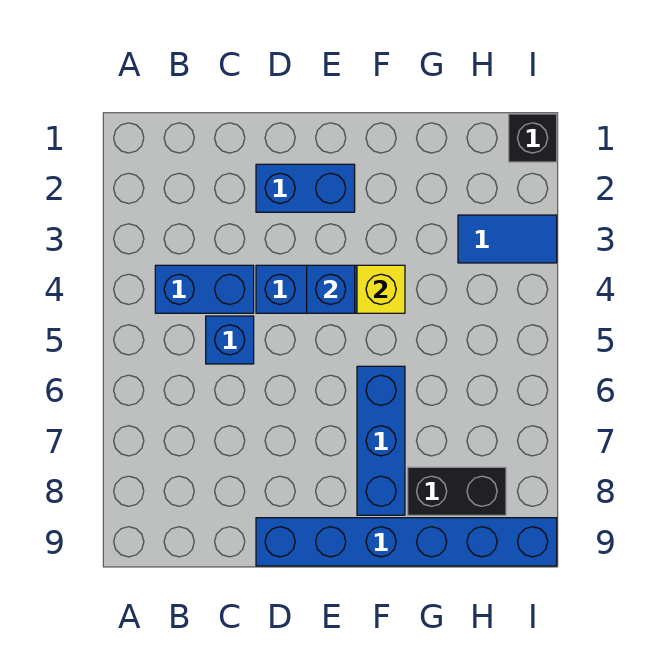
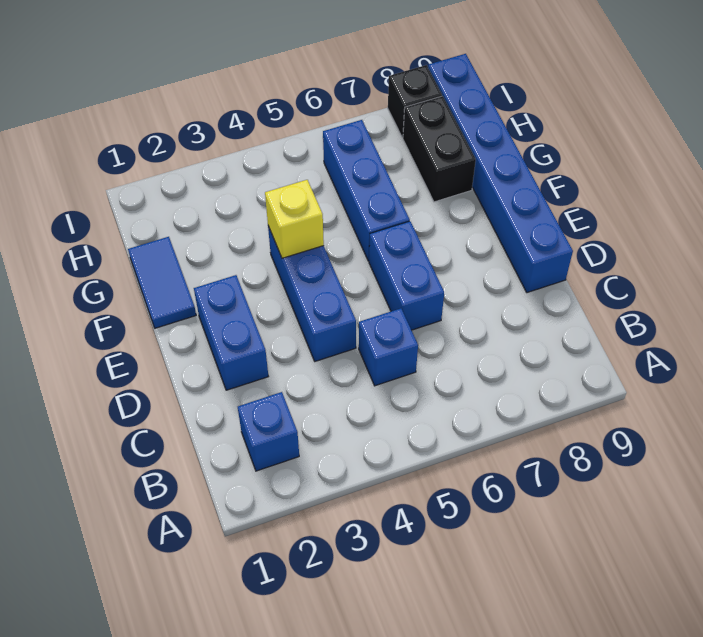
blue 1x2 brick [155,265,254,313] -> blue 1x2 brick moved to [369,221,444,330]
blue 1x1 brick [307,265,355,313] -> blue 1x1 brick moved to [238,392,299,471]
blue 1x3 brick [357,366,405,515] -> blue 1x3 brick turned to [323,120,410,261]
blue 1x2 tile [458,215,557,263] -> blue 1x2 tile moved to [128,237,196,328]
black 1x1 brick [509,114,557,162] -> black 1x1 brick moved to [388,65,442,137]

